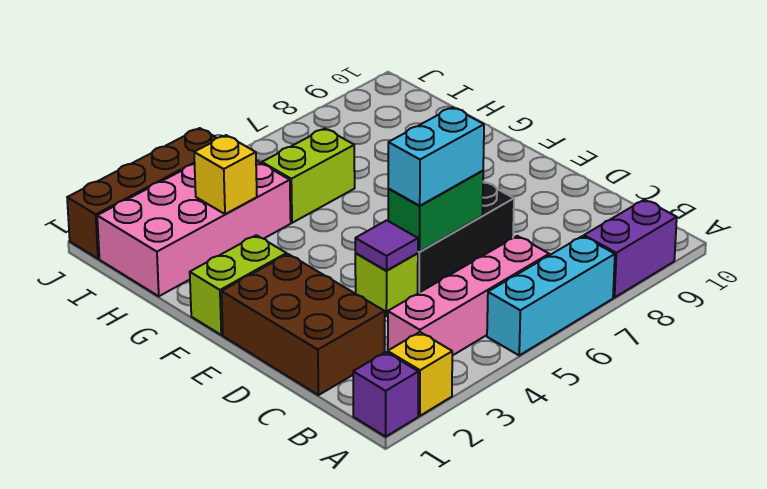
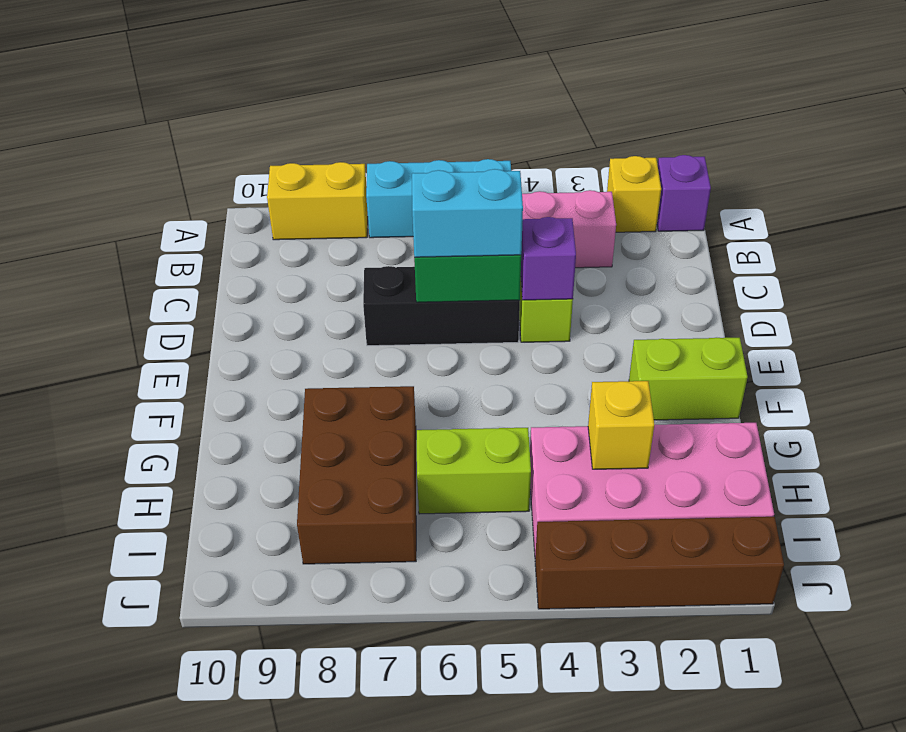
purple 1x2 brick [584,200,677,298] -> yellow 1x2 brick [267,162,368,240]
brown 2x3 brick [222,254,385,395] -> brown 2x3 brick moved to [297,386,416,564]
purple 1x1 tile [355,220,418,271] -> purple 1x1 brick [521,217,576,300]

